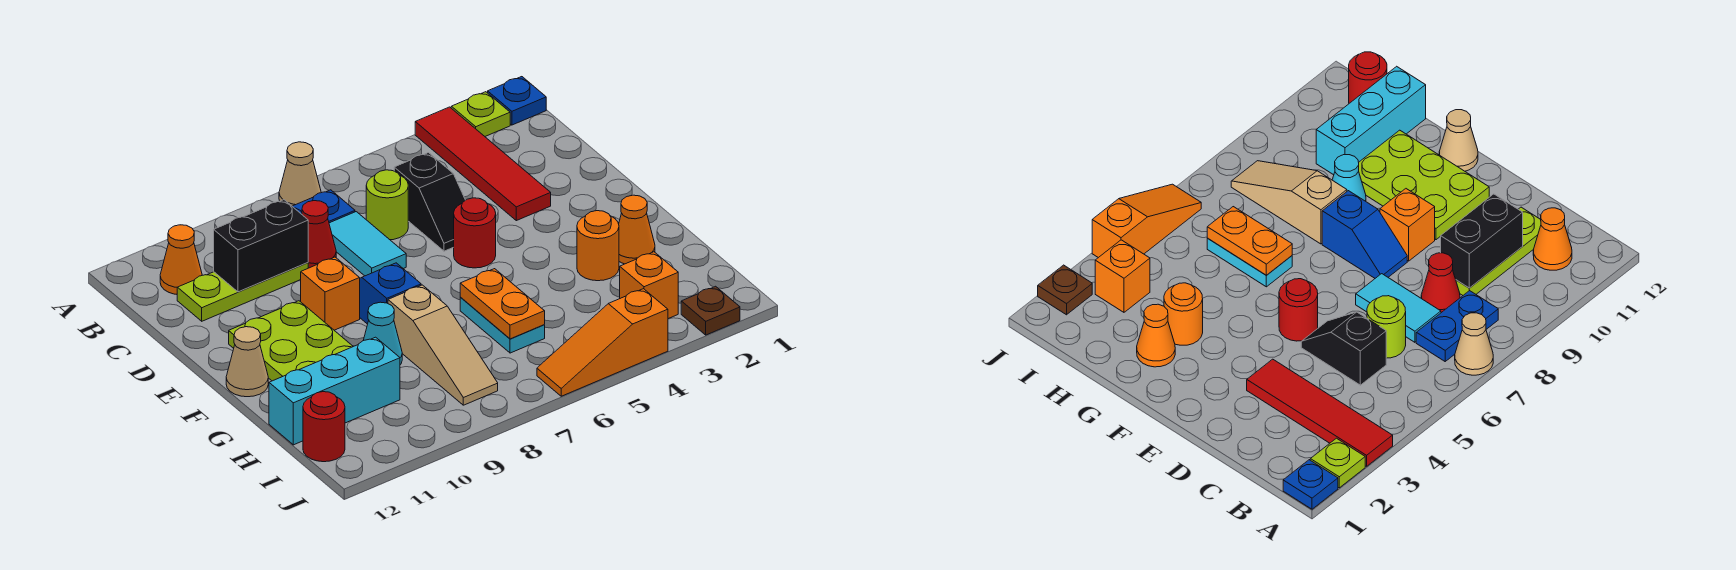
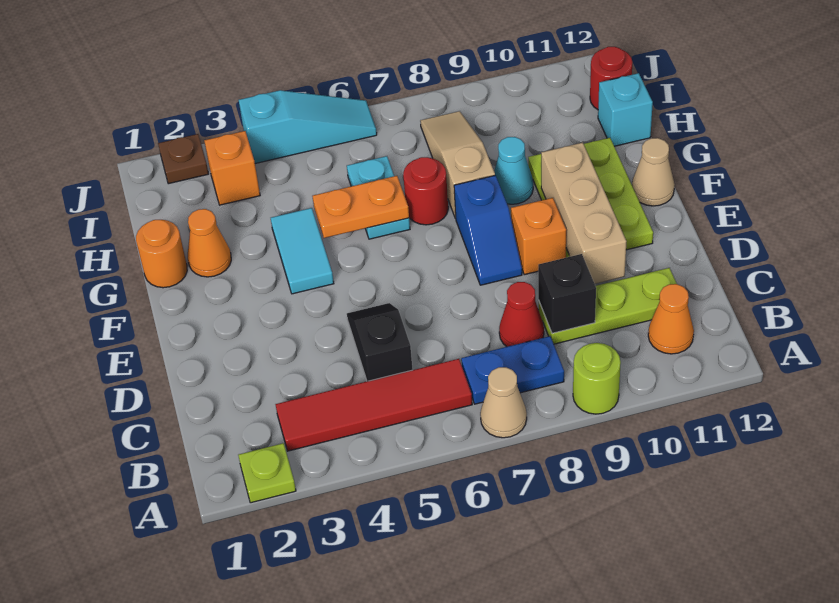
blue 1x1 plate [488,77,546,125] -> none
red 1x4 tile [415,107,551,221] -> red 1x4 tile turned to [275,359,472,451]
lime 1x1 round brick [366,170,408,240] -> lime 1x1 round brick moved to [573,343,621,414]
cyan 1x2 tile [329,212,406,276] -> cyan 1x2 tile moved to [271,208,334,294]
black 1x2 brick [214,200,308,292] -> black 1x1 brick [538,254,596,333]
none -> tan 1x3 brick [541,143,627,284]
red 1x1 round brick [454,198,496,268] -> red 1x1 round brick moved to [403,157,448,225]
orange 1x1 round brick [577,211,619,281] -> orange 1x1 round brick moved to [136,220,187,288]
orange 1x2 plate [460,269,545,339] -> orange 1x2 plate turned to [313,176,409,238]
cyan 1x3 brick [269,337,400,445] -> cyan 1x1 brick [598,73,653,146]
orange 1x3 slope [537,289,668,396] -> cyan 1x3 slope [239,90,377,164]

